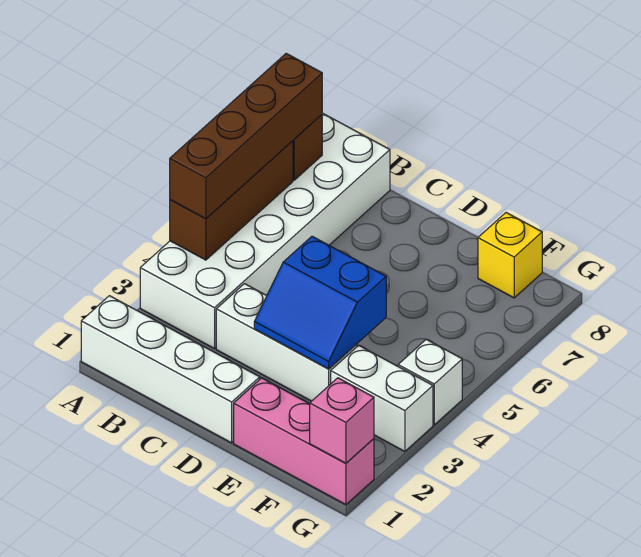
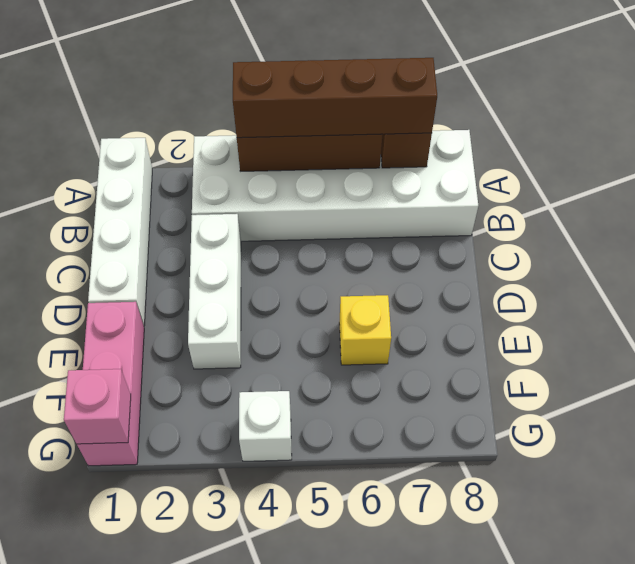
blue 2x2 slope [254,236,386,369] -> none
white 1x2 brick [331,345,433,451] -> none
yellow 1x1 brick [478,213,542,298] -> yellow 1x1 brick moved to [339,295,391,365]

